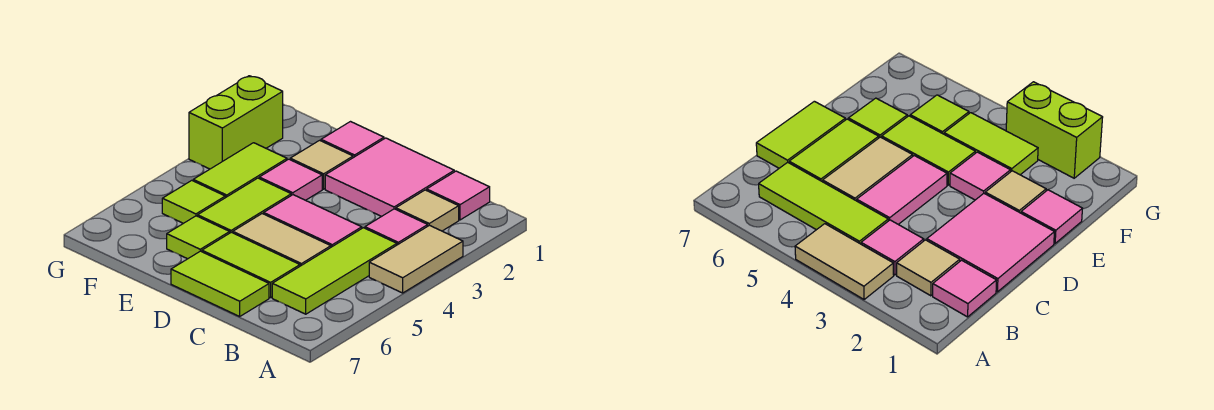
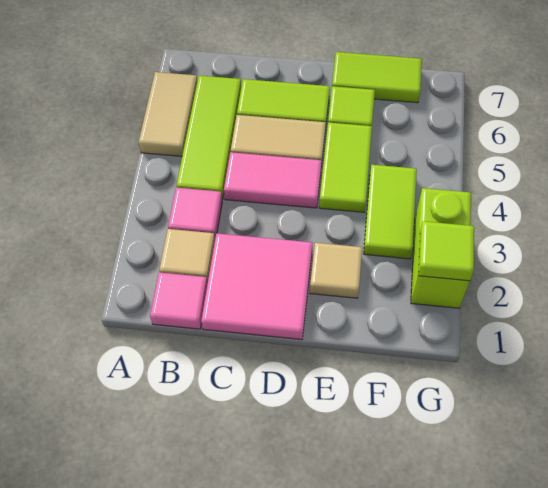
tan 1x2 tile [369,225,463,293] -> tan 1x2 tile moved to [139,72,197,156]
lime 1x2 tile [171,251,269,316] -> lime 1x2 tile moved to [332,52,422,103]
pink 1x1 tile [321,122,384,158] -> none
pink 1x1 tile [259,159,322,200] -> none
lime 1x1 tile [162,180,225,223] -> lime 1x1 tile moved to [418,221,474,281]

